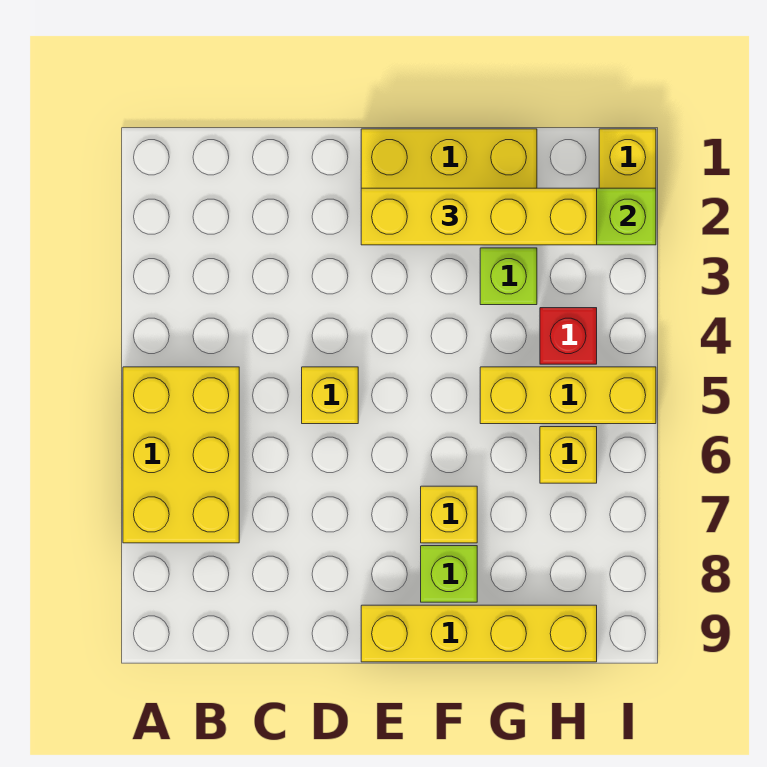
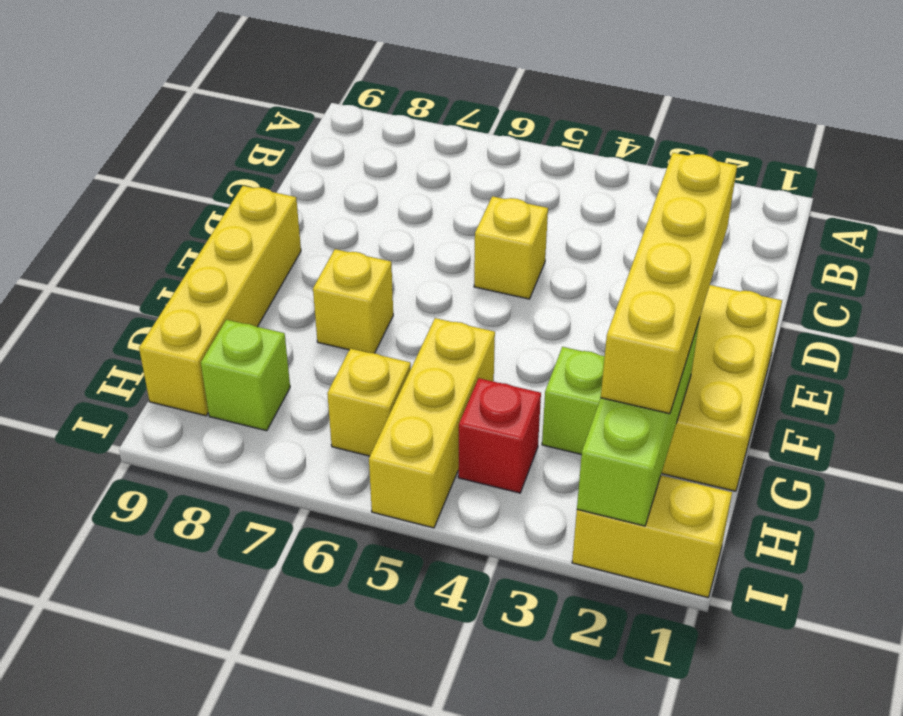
yellow 2x3 brick [123,367,239,543] -> none
lime 1x1 brick [421,546,477,602] -> lime 1x1 brick moved to [201,320,290,431]

